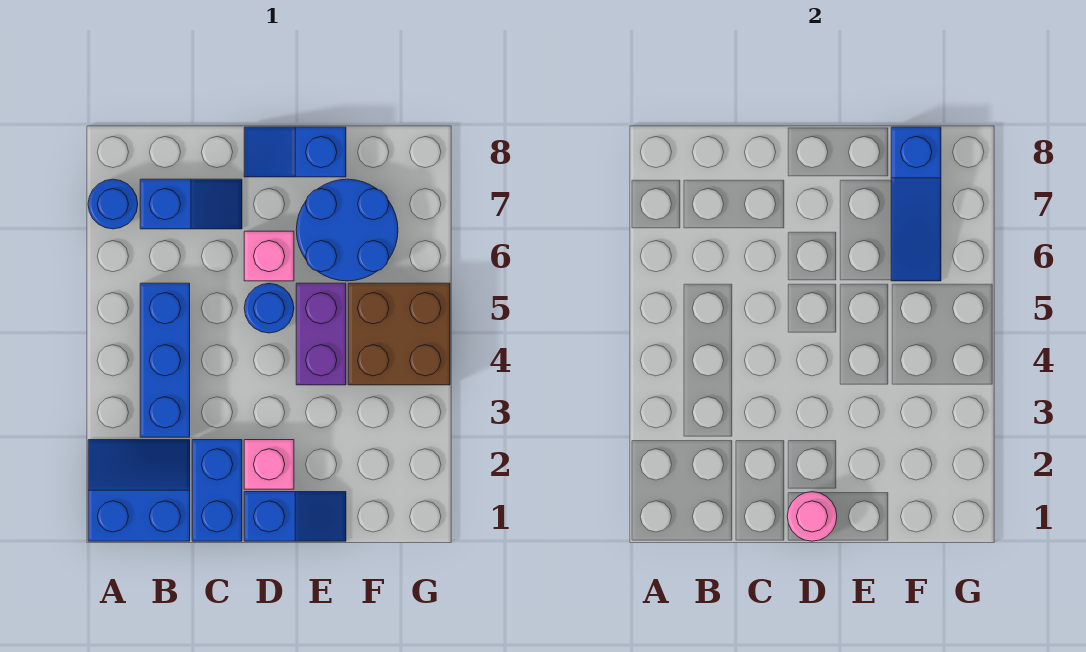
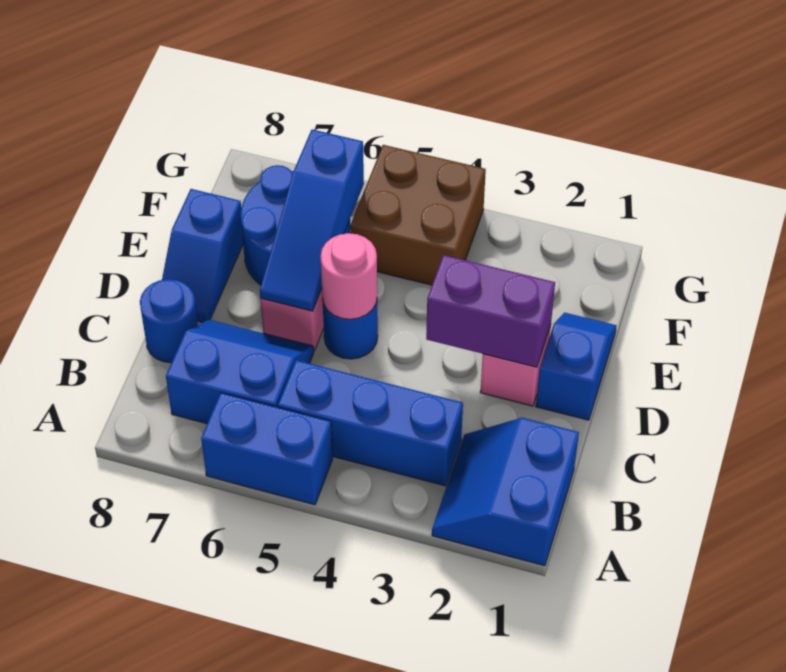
blue 1x1 round brick [88,179,138,229] -> blue 1x1 round brick moved to [140,279,198,363]
blue 1x2 slope [140,179,242,229] -> blue 2x2 slope [166,320,314,424]
blue 1x2 brick [192,440,242,541] -> blue 1x2 brick moved to [201,393,333,505]
pink 1x1 round brick [787,492,837,541] -> pink 1x1 round brick moved to [321,233,377,319]
purple 1x2 brick [296,283,346,385] -> purple 1x2 brick moved to [426,255,555,367]
blue 1x3 slope [891,127,941,281] -> blue 1x3 slope turned to [260,129,364,311]

